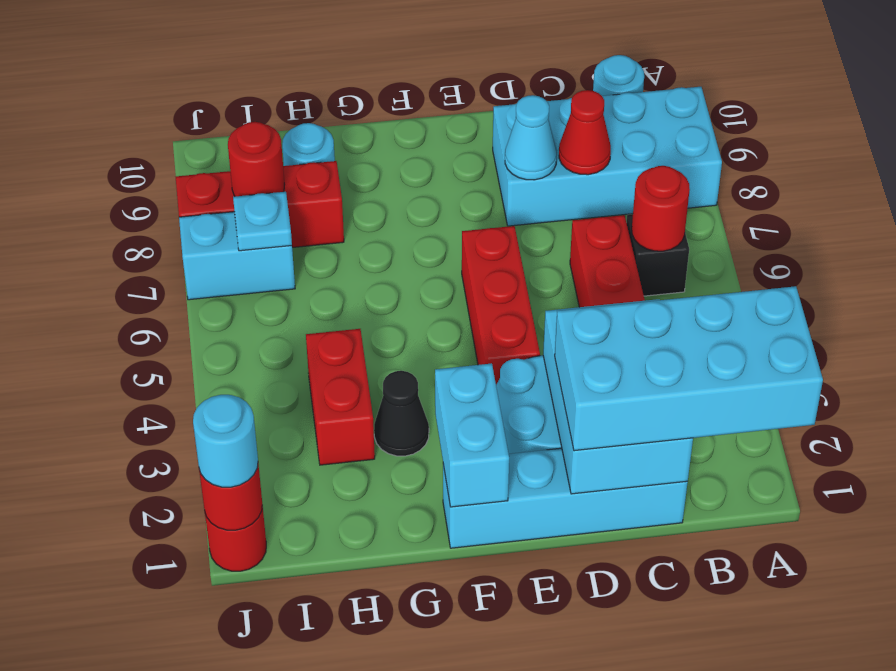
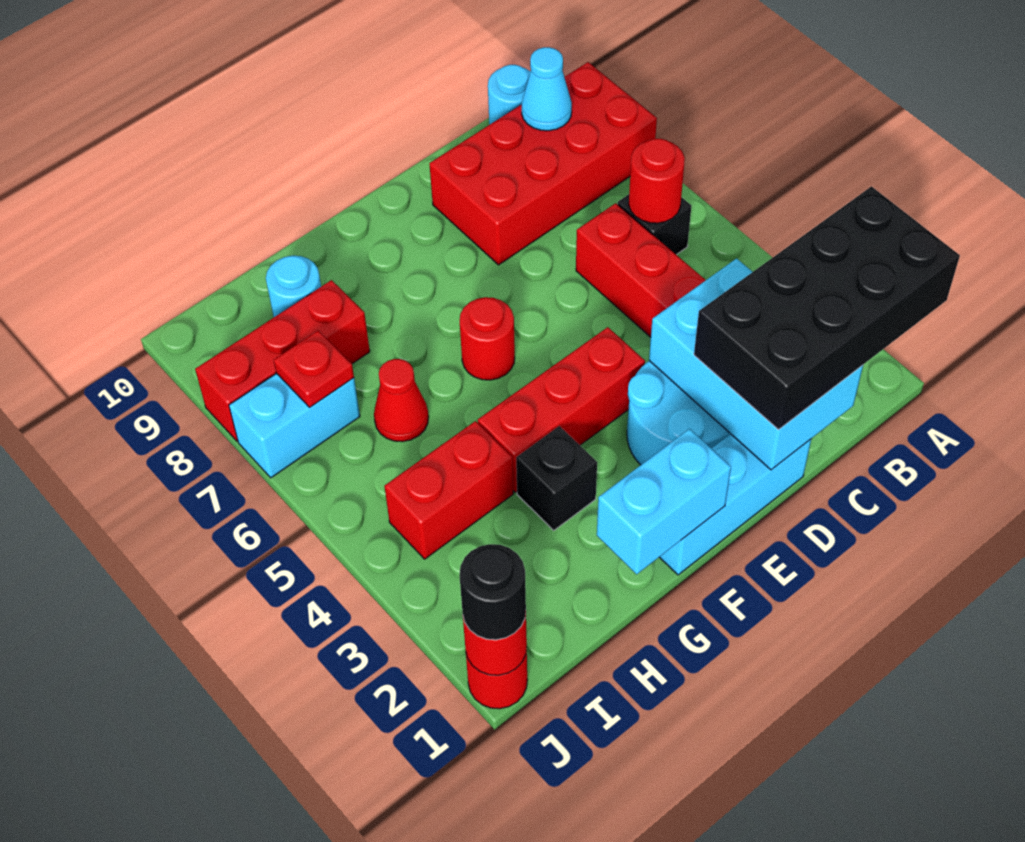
cyan 2x4 brick [555,286,823,451] -> black 2x4 brick [694,187,960,429]
cyan 2x4 brick [493,87,722,226] -> red 2x4 brick [429,62,657,265]
cyan 1x4 brick [443,448,688,548] -> cyan 1x3 brick [660,434,811,575]
red 1x1 cone [559,90,611,175] -> red 1x1 cone moved to [374,359,429,442]
cyan 1x1 cone [505,95,557,180] -> cyan 1x1 cone moved to [522,47,572,131]
red 1x3 brick [462,226,540,384] -> red 1x3 brick turned to [478,327,645,492]
cyan 1x2 brick [435,363,509,507] -> cyan 1x2 brick turned to [597,429,731,574]
black 1x1 cone [374,371,429,456] -> black 1x1 brick [516,426,597,530]
red 1x2 brick [306,329,375,465] -> red 1x2 brick turned to [384,421,513,559]
cyan 1x1 plate [233,192,292,251] -> red 1x1 plate [274,331,354,407]
red 1x1 round brick [228,122,285,196] -> red 1x1 round brick moved to [460,297,515,380]
cyan 1x1 round brick [193,395,258,487] -> black 1x1 round brick [459,544,526,640]

